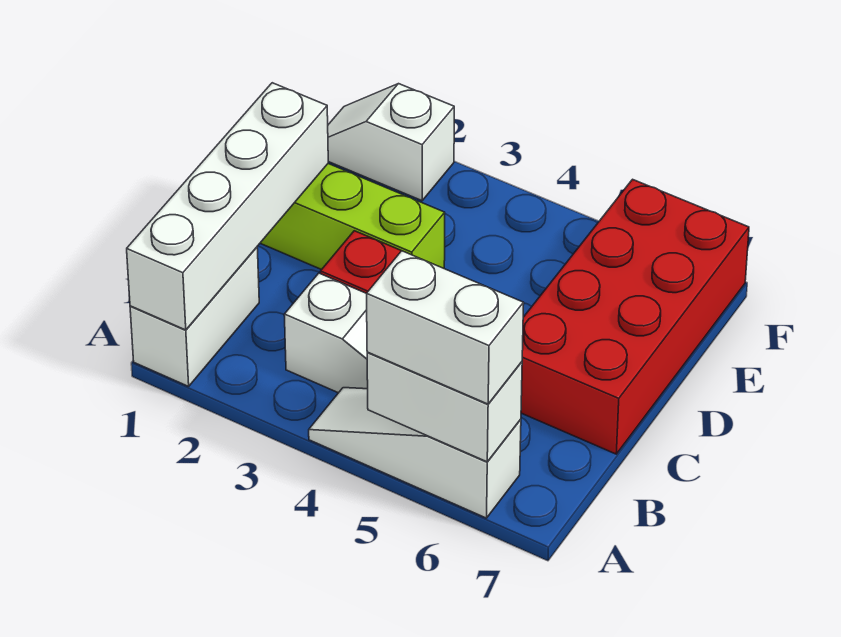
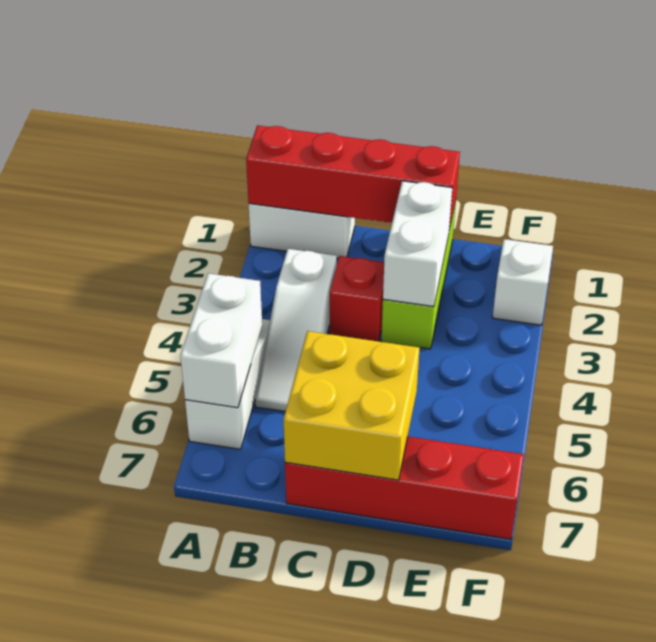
white 1x4 brick [127,83,328,330] -> red 1x4 brick [246,125,460,230]
white 1x2 brick [367,251,524,404] -> white 1x2 brick moved to [383,181,452,307]
red 2x4 brick [521,179,749,454] -> red 1x4 brick [285,437,524,539]
none -> yellow 2x2 brick [284,331,420,480]

